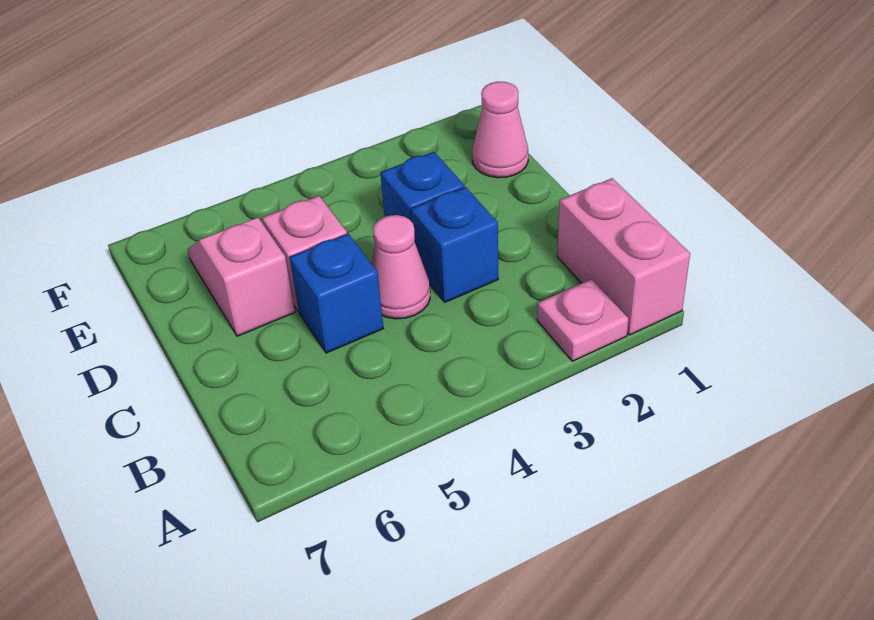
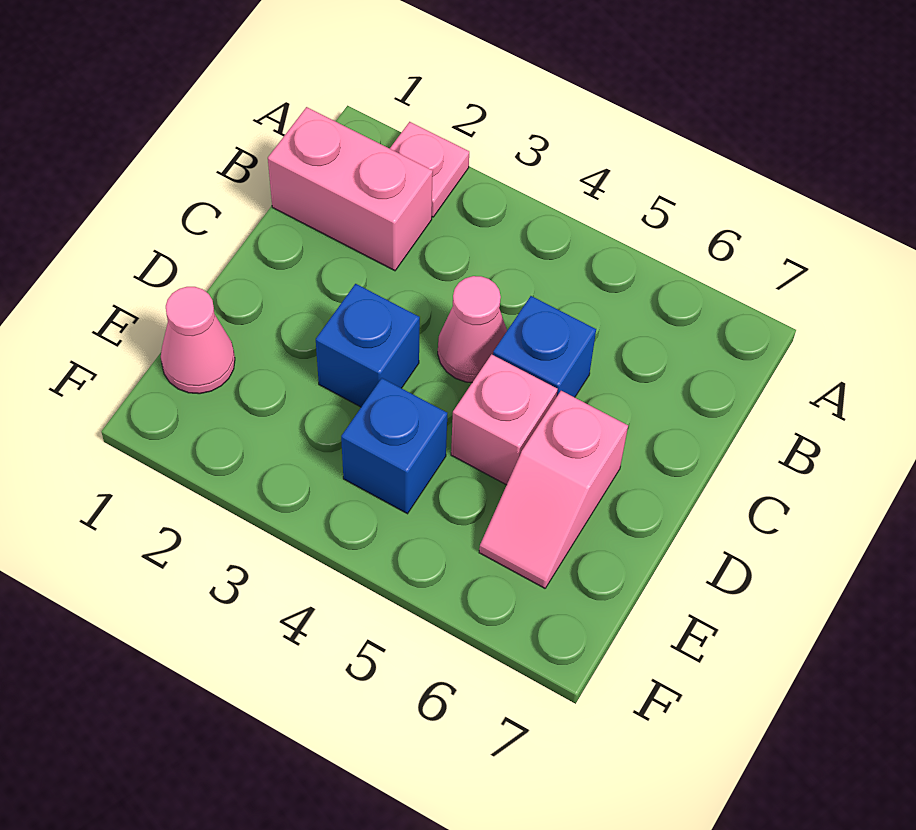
pink 1x2 brick [557,178,690,335] -> pink 1x2 brick turned to [268,107,433,271]
blue 1x1 brick [411,187,498,302] -> blue 1x1 brick moved to [341,378,447,514]

